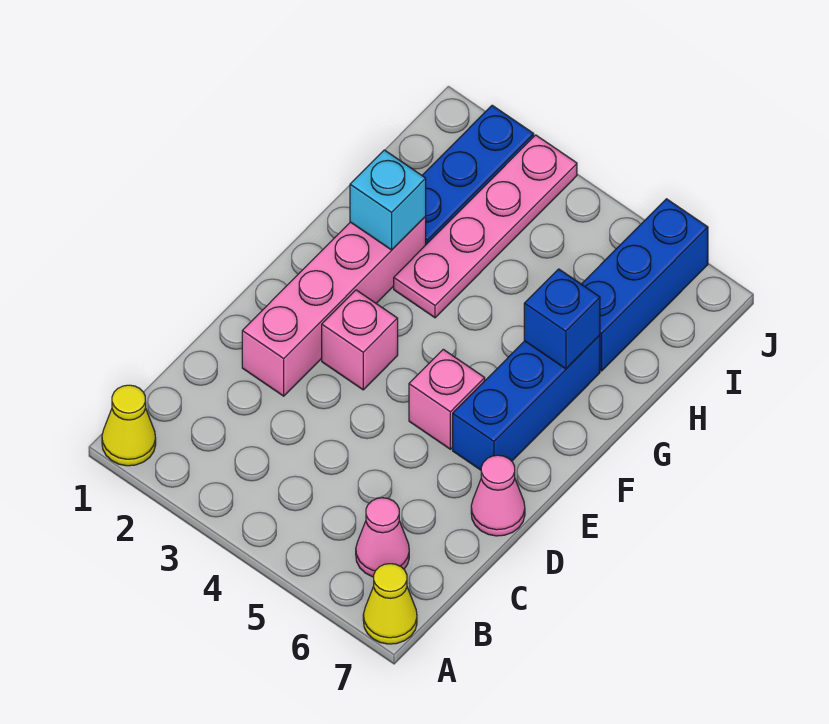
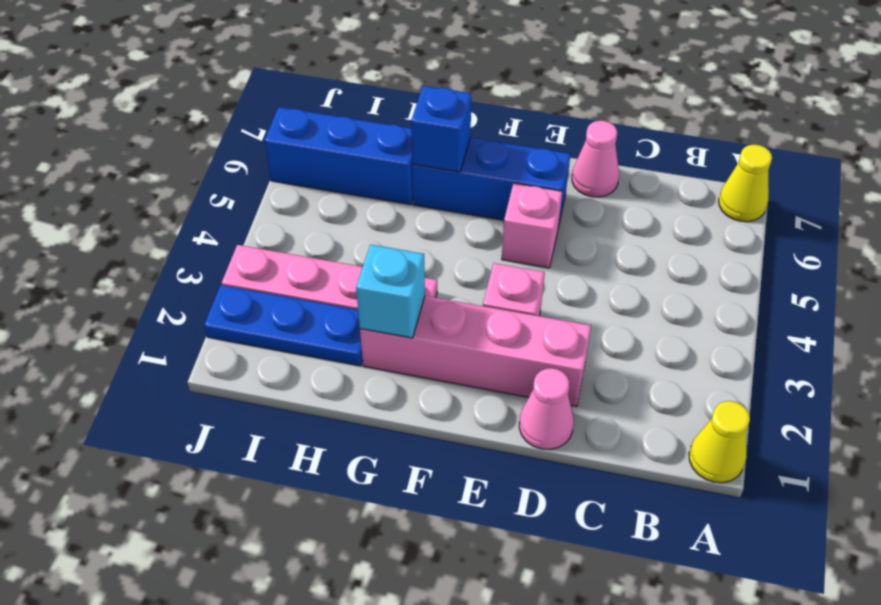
pink 1x1 cone [356,498,409,577] -> pink 1x1 cone moved to [519,368,574,450]

